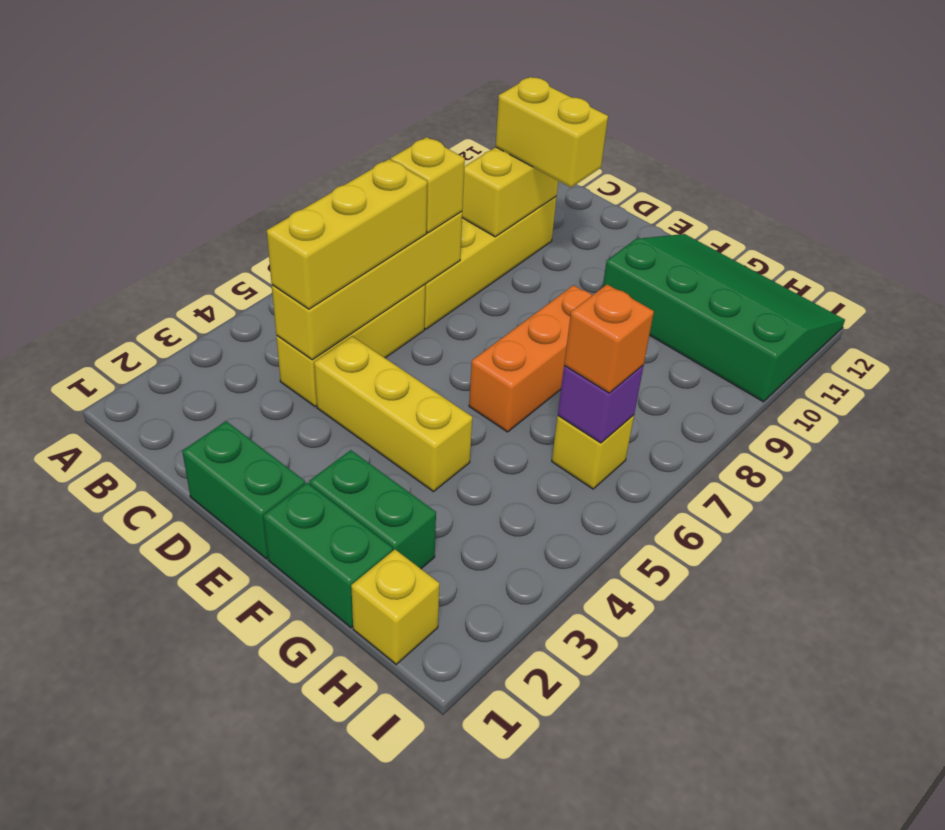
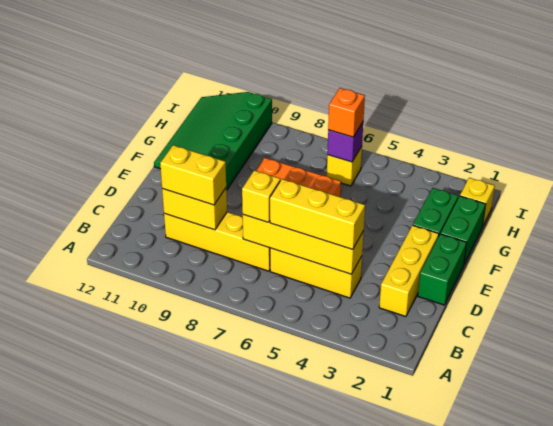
yellow 1x2 brick [495,77,608,187] -> yellow 1x2 brick turned to [160,145,226,205]
yellow 1x3 brick [314,336,472,492] -> yellow 1x3 brick moved to [379,225,439,317]

